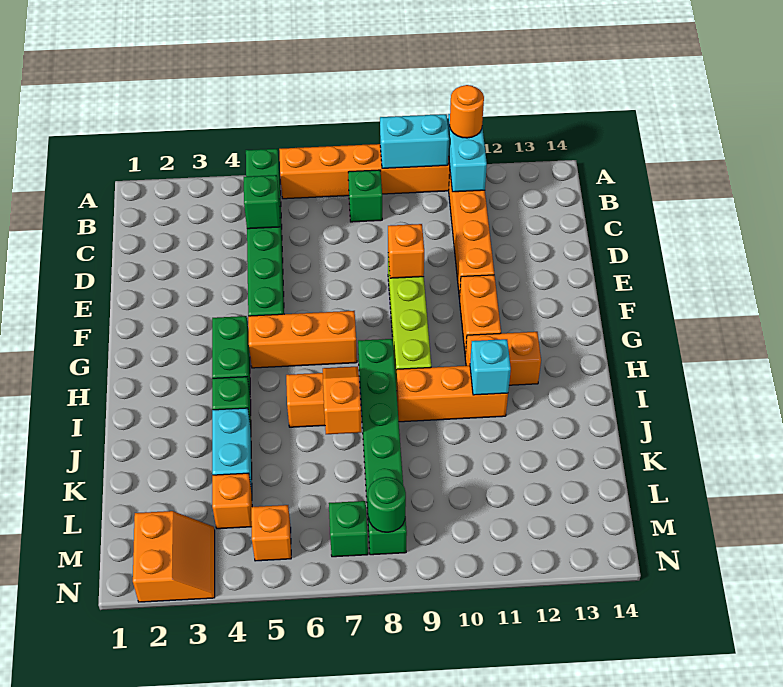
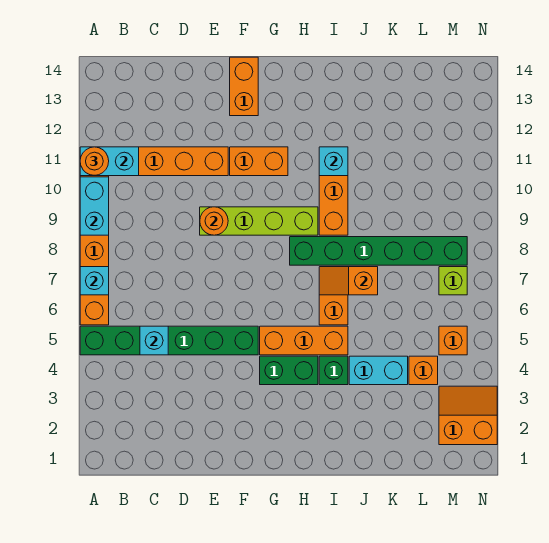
none -> cyan 1x1 brick [80,267,109,295]
green 1x1 brick [348,170,382,222] -> none
green 1x1 brick [244,175,280,229] -> cyan 1x1 brick [140,326,168,355]
orange 1x1 brick [388,224,424,278] -> orange 1x1 round brick [200,207,228,235]
orange 1x3 brick [248,311,357,368] -> orange 1x3 brick turned to [260,326,348,355]
orange 1x2 brick [465,332,541,385] -> orange 1x2 brick moved to [230,57,258,116]
green 1x1 brick [329,501,368,557] -> lime 1x1 brick [439,267,467,295]
green 1x1 round brick [368,477,406,532] -> none

